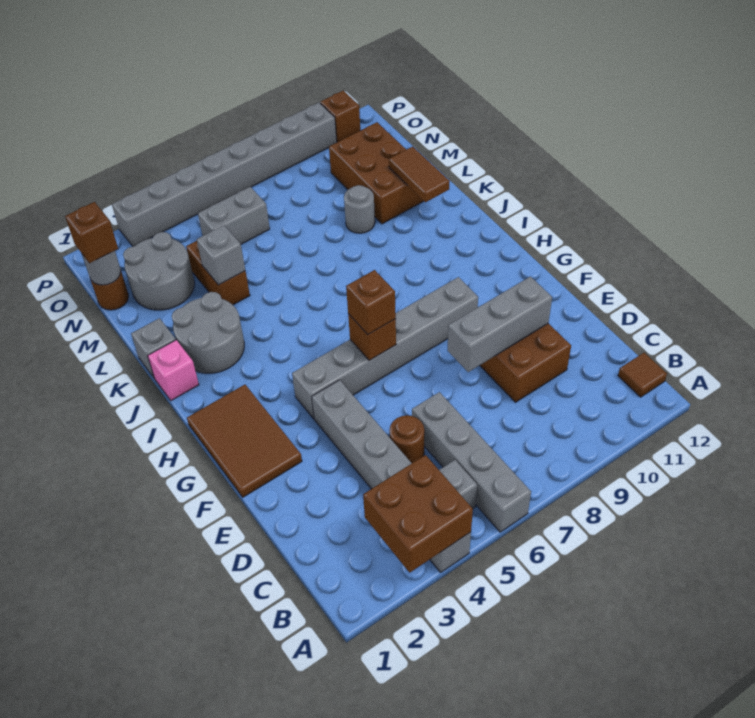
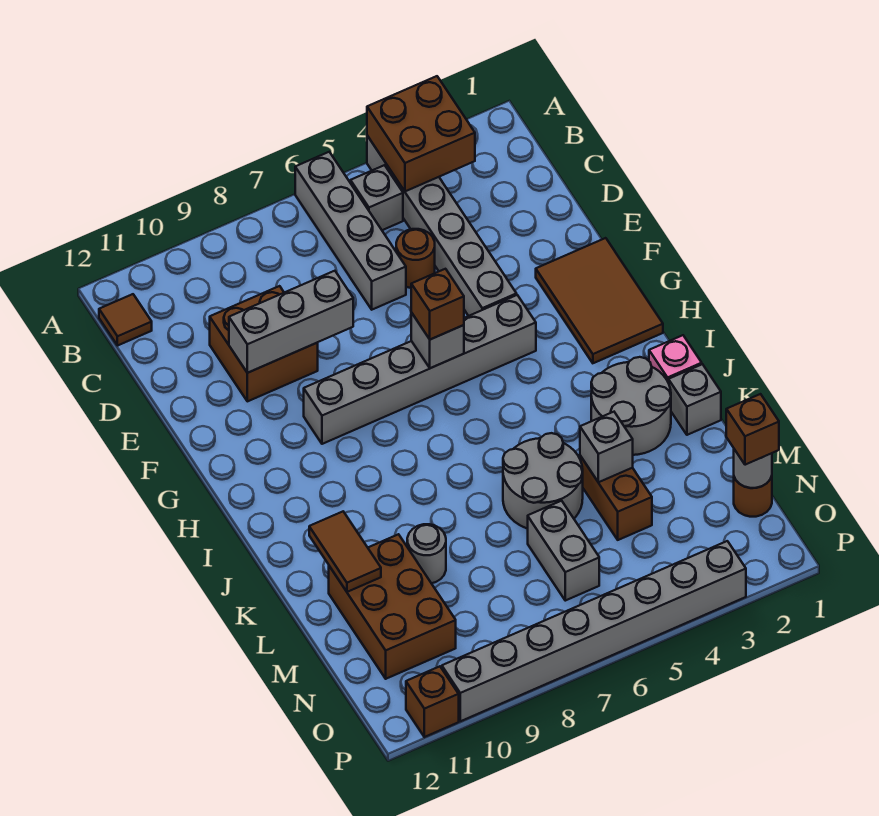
brown 1x1 brick [348,314,396,360] -> grey 1x1 brick [411,313,464,368]
grey 2x2 round brick [123,232,194,310] -> grey 2x2 round brick moved to [503,433,583,529]
grey 1x2 brick [198,187,270,244] -> grey 1x2 brick turned to [528,501,599,601]

